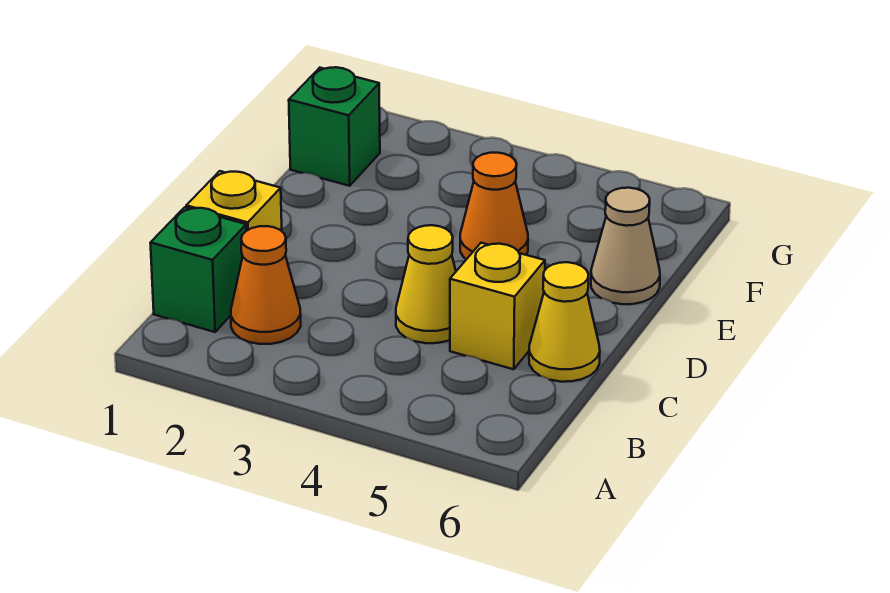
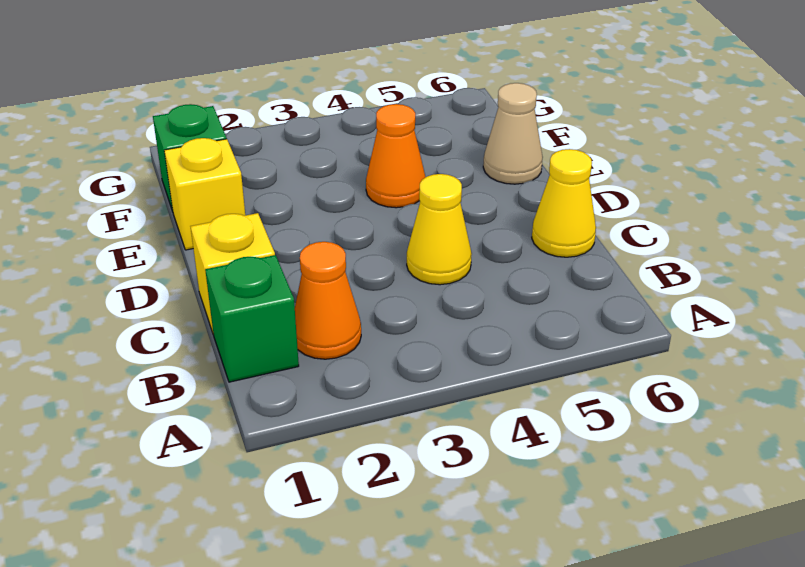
yellow 1x1 brick [450,243,545,369] -> yellow 1x1 brick moved to [164,138,245,250]

